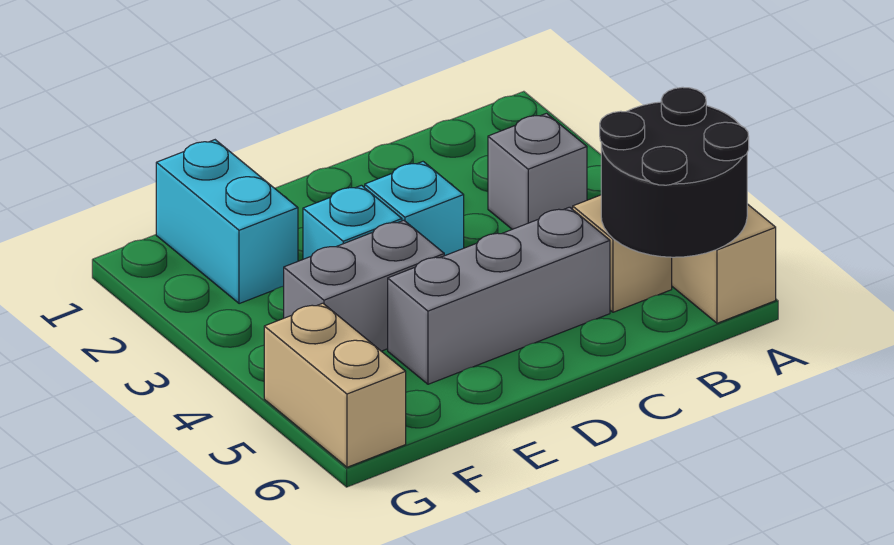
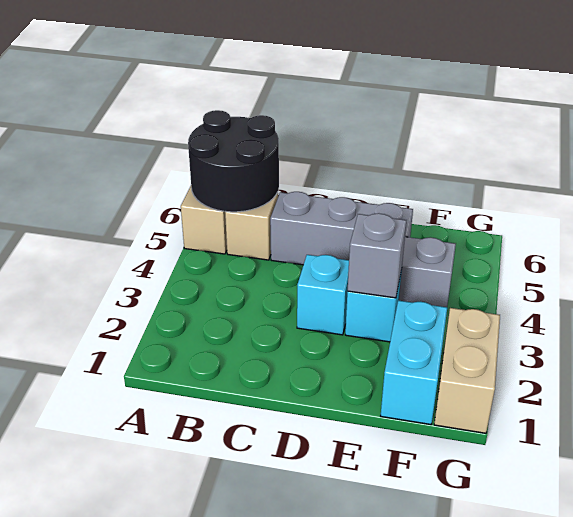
grey 1x1 brick [488,113,587,229] -> grey 1x1 brick moved to [348,213,406,298]
tan 1x2 brick [264,303,406,467] -> tan 1x2 brick moved to [434,308,500,433]

